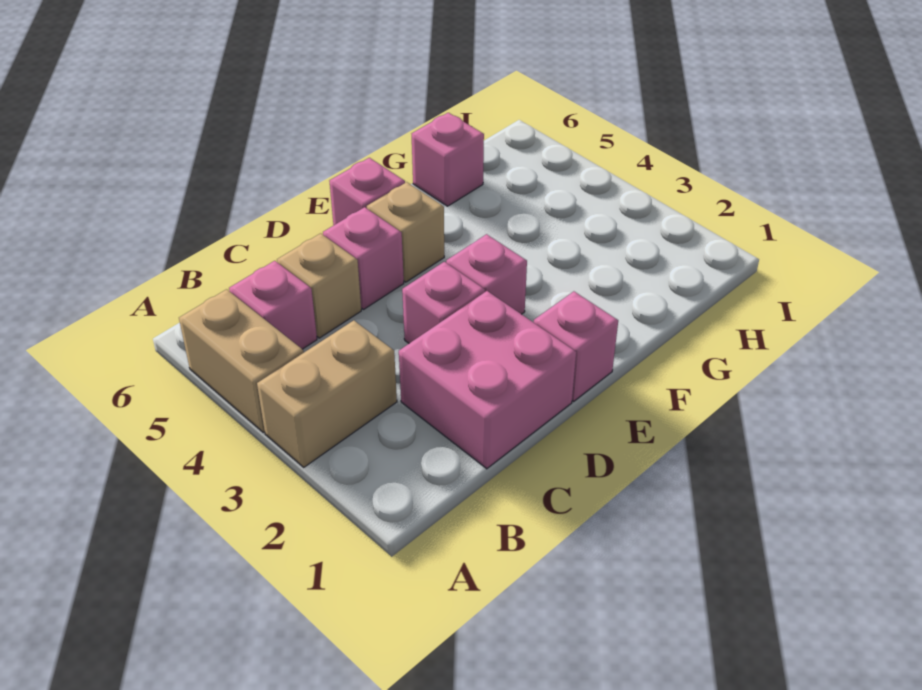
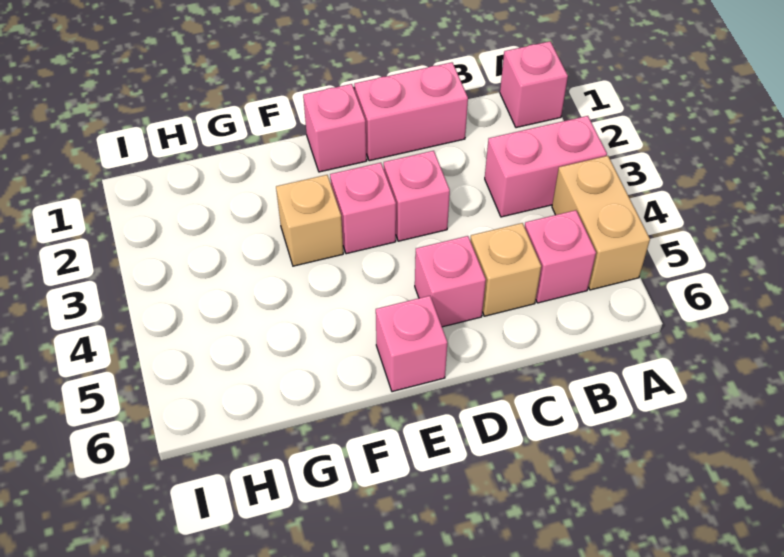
tan 1x2 brick [257,320,397,467] -> pink 1x2 brick [485,116,607,217]
pink 2x2 brick [399,291,576,469] -> pink 1x2 brick [354,62,468,161]
tan 1x1 brick [367,182,444,282] -> tan 1x1 brick moved to [276,175,343,266]
pink 1x1 brick [412,113,484,206] -> pink 1x1 brick moved to [500,41,568,128]

